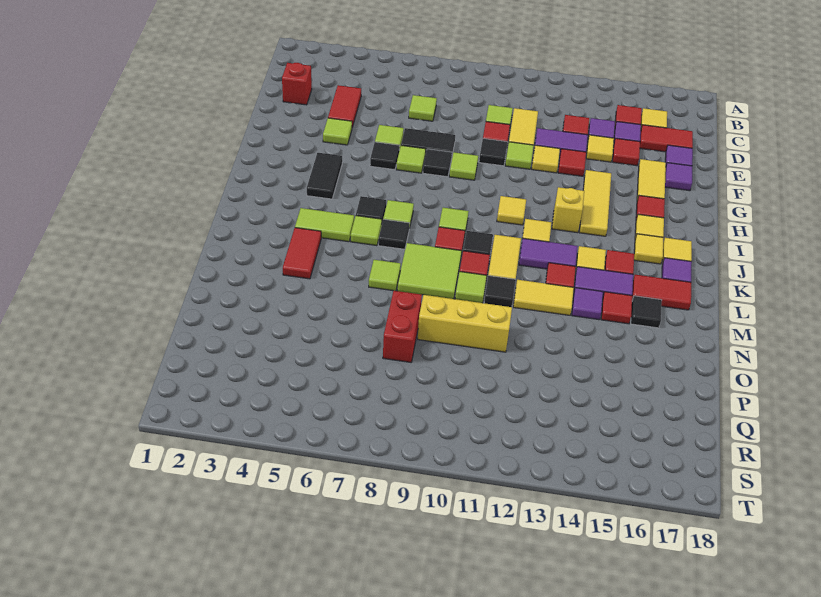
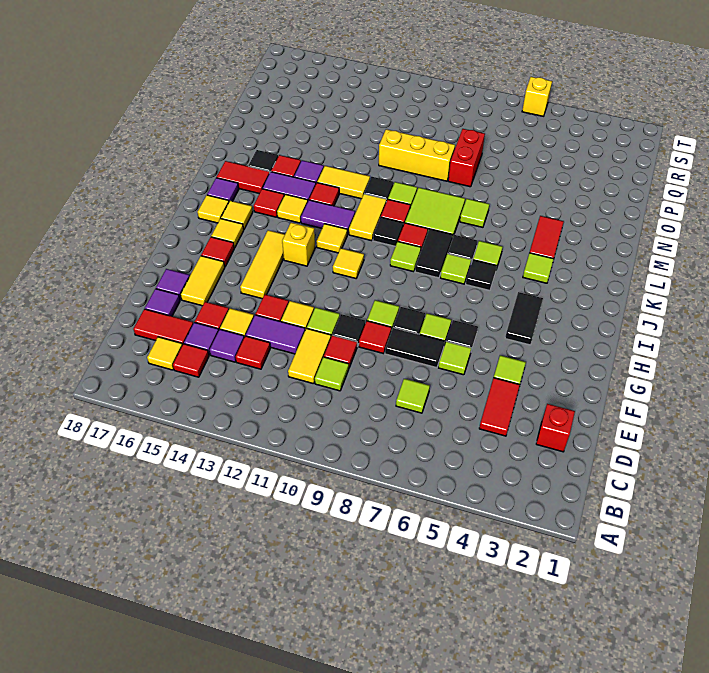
none -> red 1x1 tile [359,321,392,354]
none -> black 1x2 tile [415,229,453,278]
lime 1x2 tile [295,208,354,242] -> lime 1x1 tile [523,253,554,283]
none -> yellow 1x1 brick [522,77,552,116]

